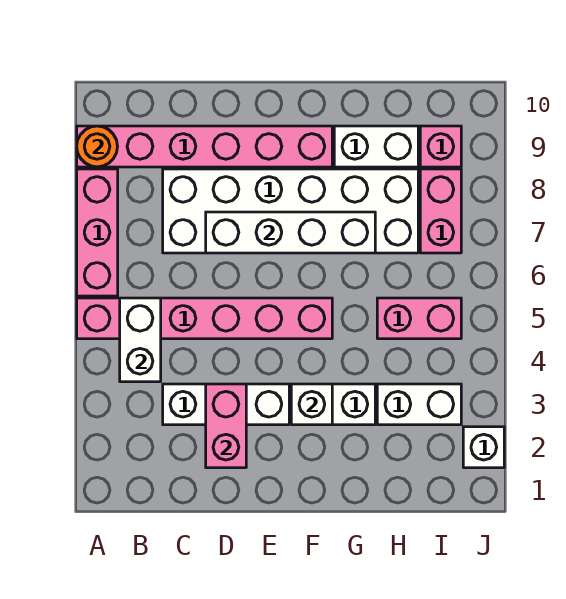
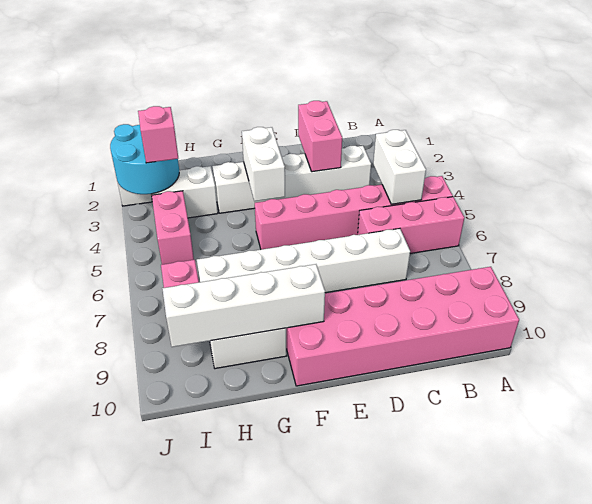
pink 1x3 brick [77,169,118,296] -> pink 1x3 brick turned to [358,197,464,254]
pink 1x6 brick [77,126,332,167] -> pink 2x6 brick [286,267,519,386]
orange 1x1 round brick [77,126,117,167] -> none
white 2x6 brick [163,169,418,253] -> white 1x6 brick [197,229,410,293]
white 1x4 brick [206,212,375,253] -> white 1x4 brick moved to [162,264,325,347]
white 1x1 brick [291,384,332,425] -> white 1x2 brick [242,127,285,201]
pink 1x2 brick [377,298,461,339] -> pink 1x2 brick turned to [152,191,194,265]
none -> cyan 2x2 round brick [110,124,179,194]
pink 1x1 brick [420,126,461,167] -> pink 1x1 brick moved to [138,106,178,163]

